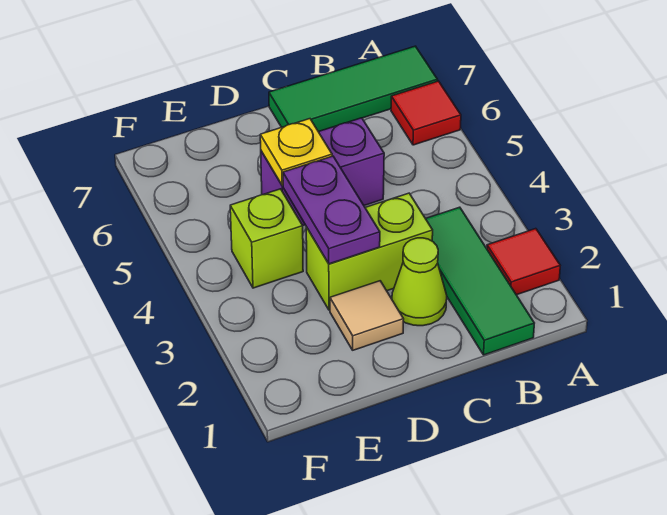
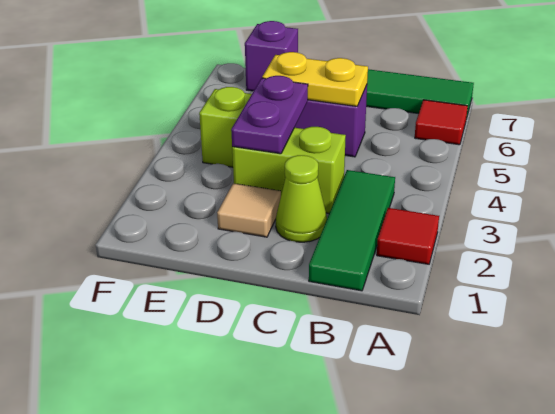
yellow 1x1 plate [260,119,332,185] -> yellow 1x2 plate [262,52,368,106]
none -> purple 1x1 brick [245,21,298,91]

